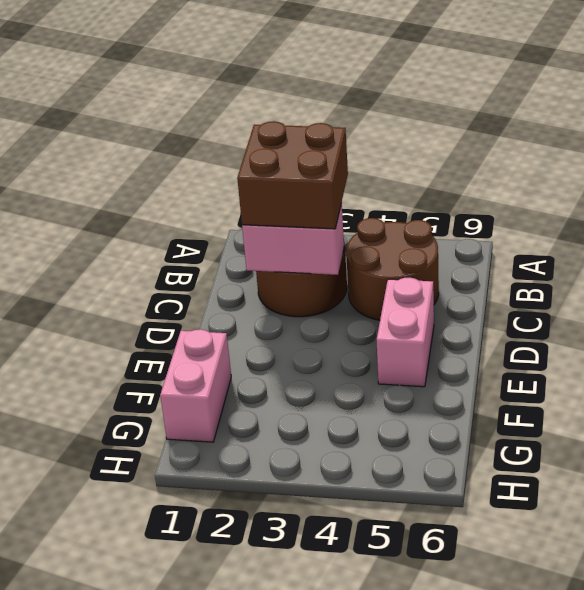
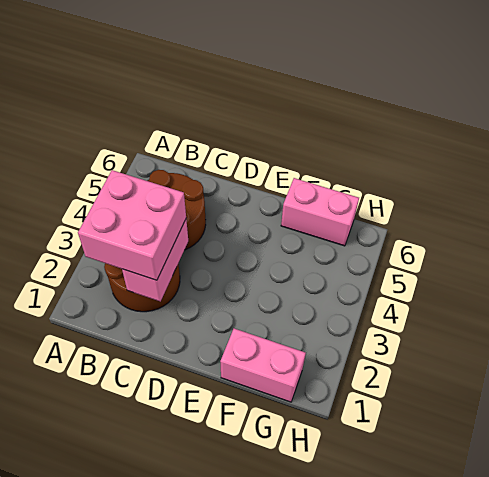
brown 2x2 brick [237,121,348,229] -> pink 2x2 brick [78,170,186,280]
pink 1x2 brick [377,278,434,387] -> pink 1x2 brick moved to [281,178,359,246]

